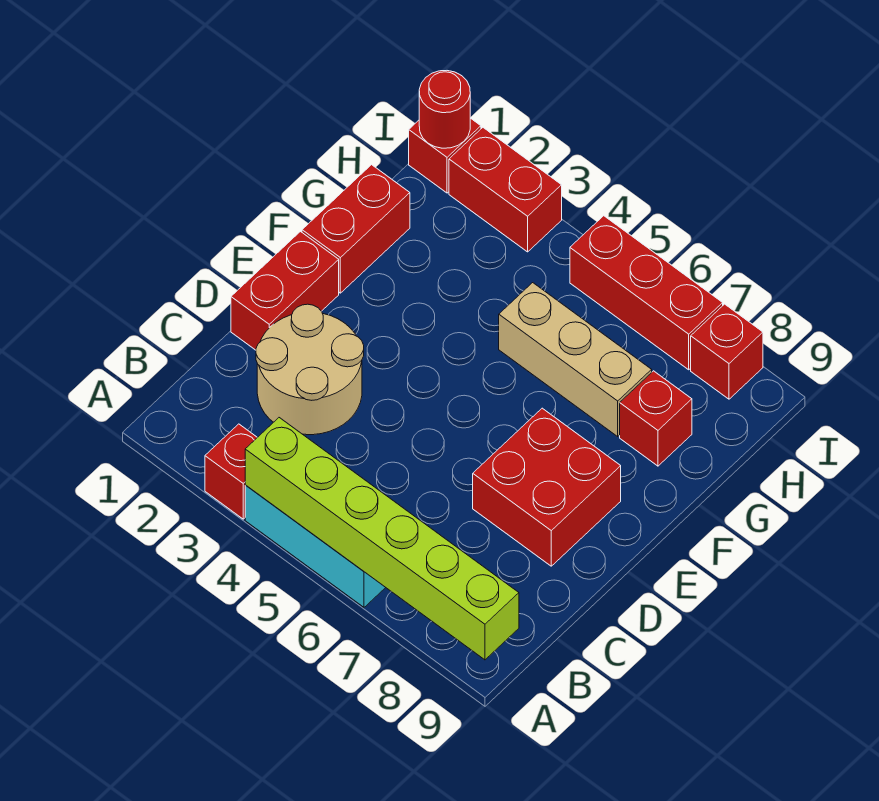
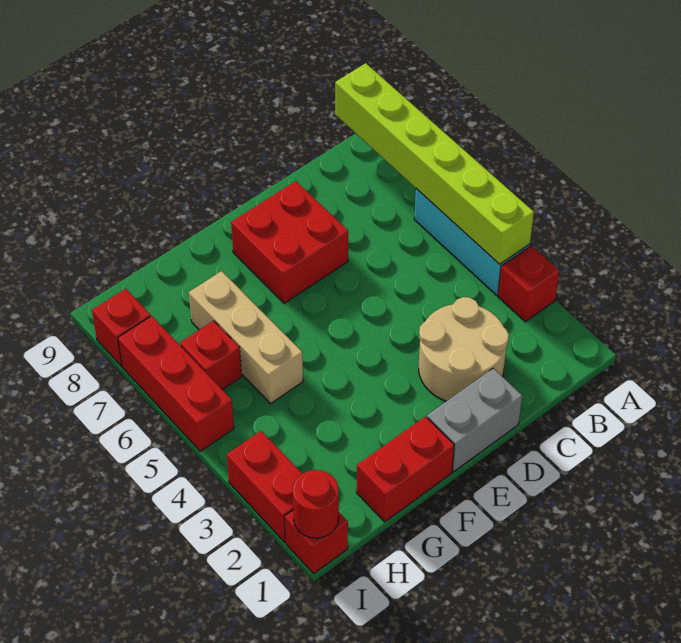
red 1x2 brick [231,232,339,350] -> grey 1x2 brick [427,368,522,472]
red 1x1 brick [620,371,692,466] -> red 1x1 brick moved to [180,321,242,390]

